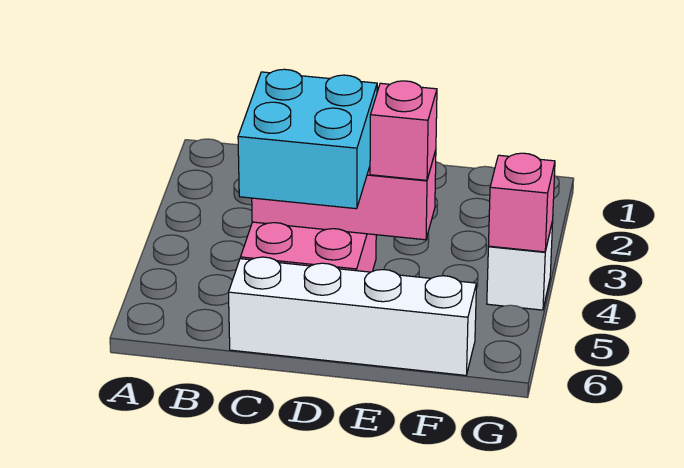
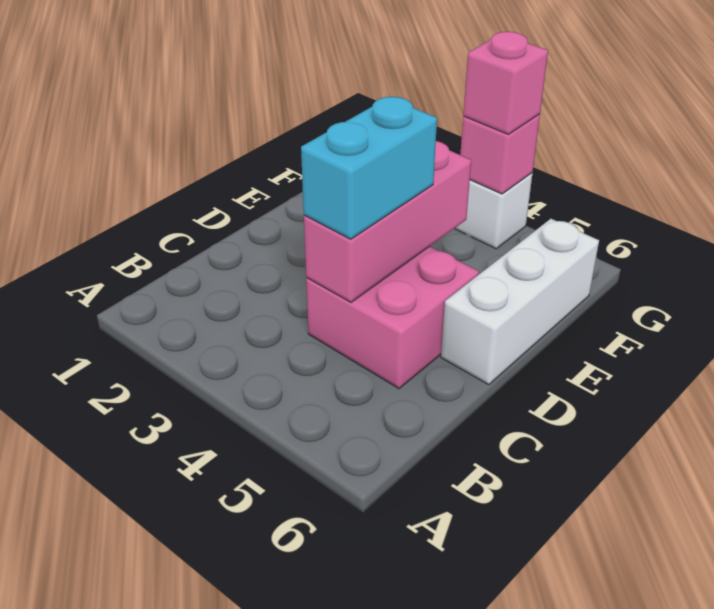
cyan 2x2 brick [238,69,377,209] -> cyan 1x2 brick [301,97,437,239]
white 1x4 brick [228,257,476,375] -> white 1x3 brick [441,219,599,385]
pink 1x1 brick [370,81,437,180] -> pink 1x1 brick moved to [463,32,548,134]

